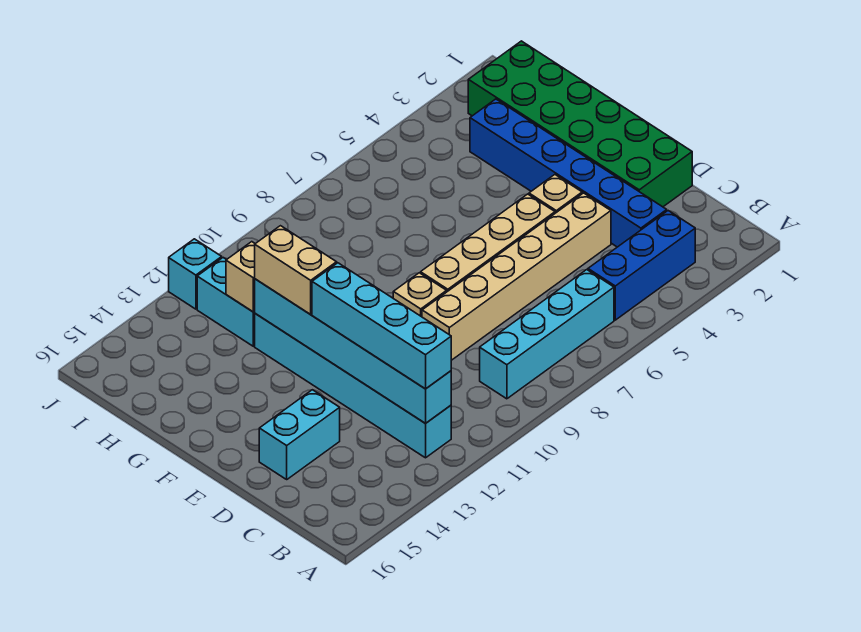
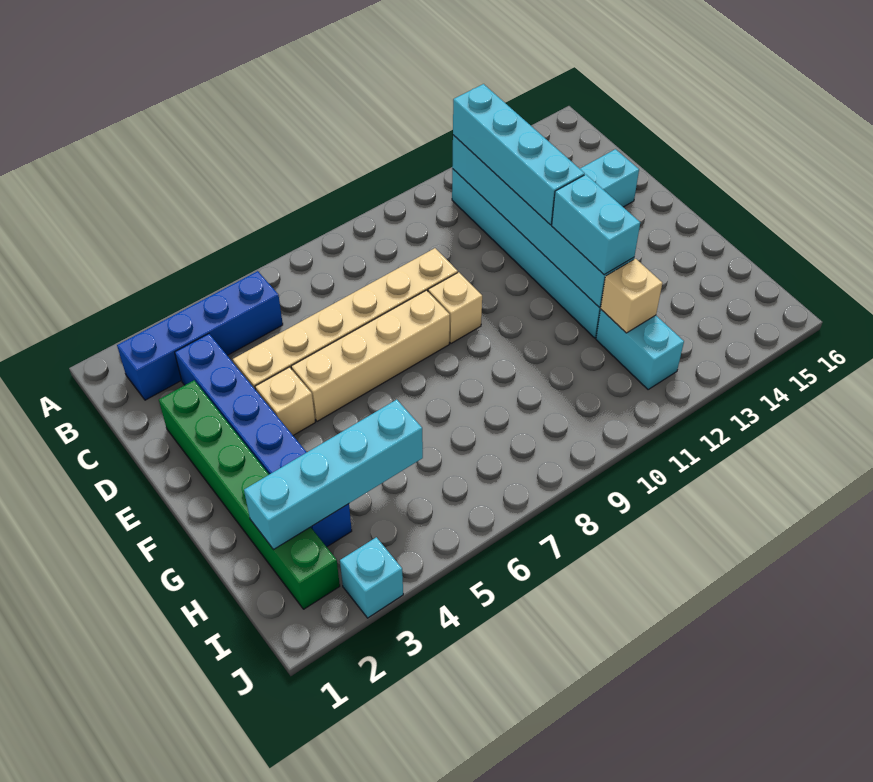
blue 1x3 brick [588,211,695,320] -> blue 1x4 brick [117,271,283,400]
cyan 1x4 brick [480,270,614,399] -> cyan 1x4 brick moved to [244,400,423,550]
green 2x6 brick [468,41,692,207] -> green 1x6 brick [159,380,340,609]
tan 1x2 brick [255,226,337,315] -> cyan 1x2 brick [552,175,640,275]
cyan 1x1 brick [169,239,222,309] -> cyan 1x1 brick moved to [340,537,403,618]

